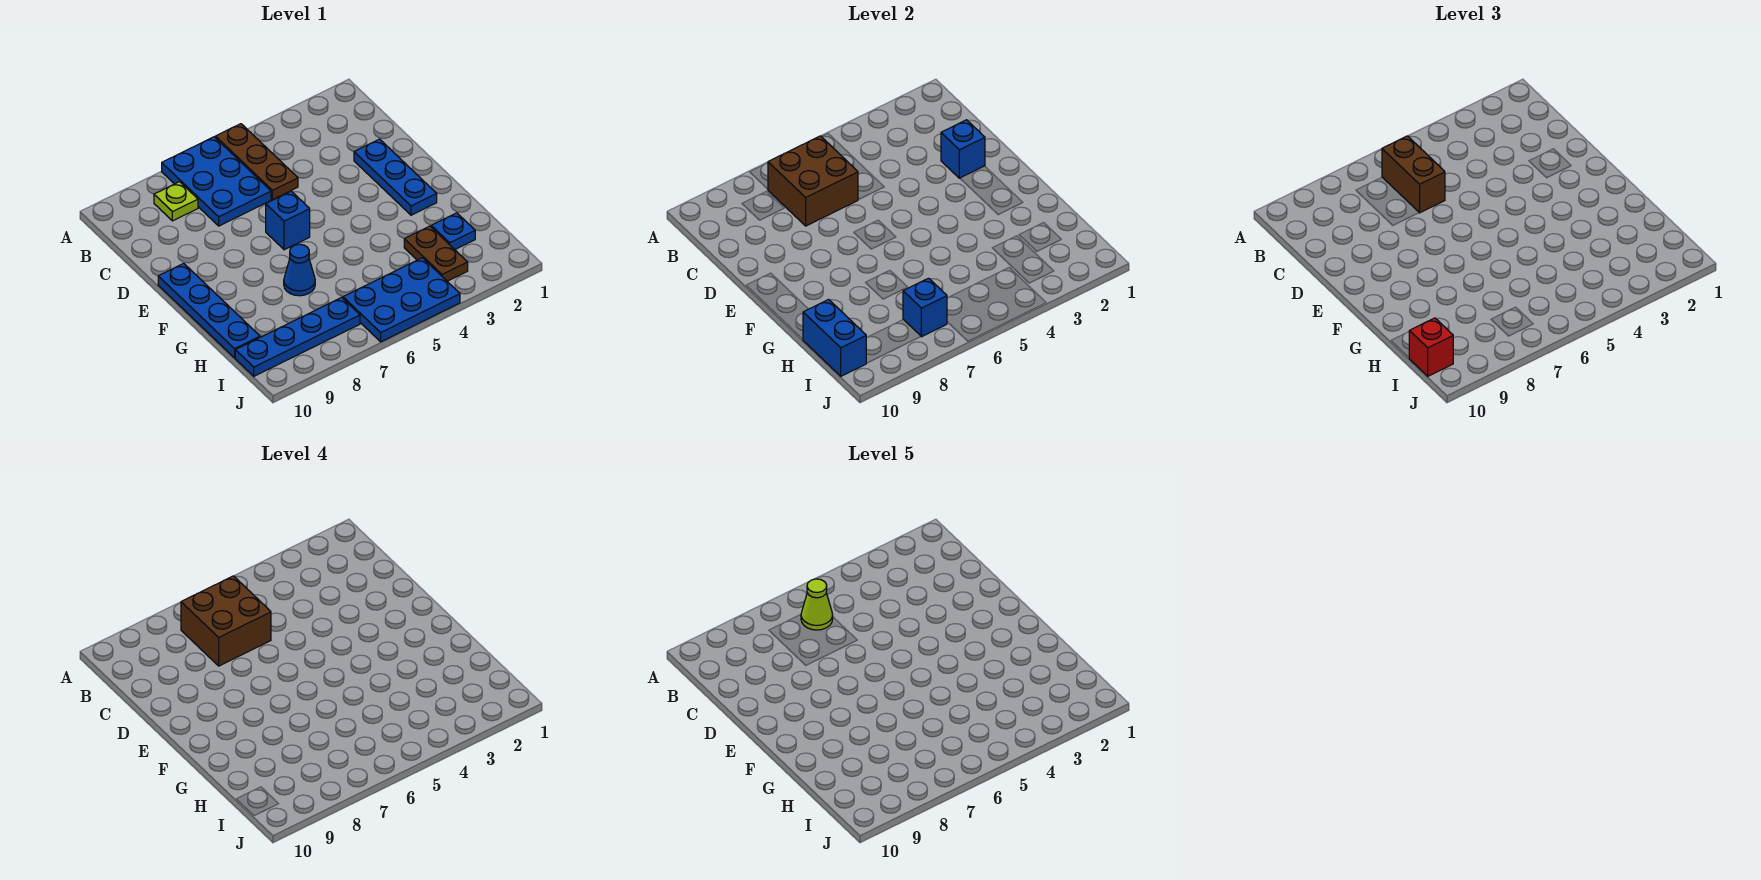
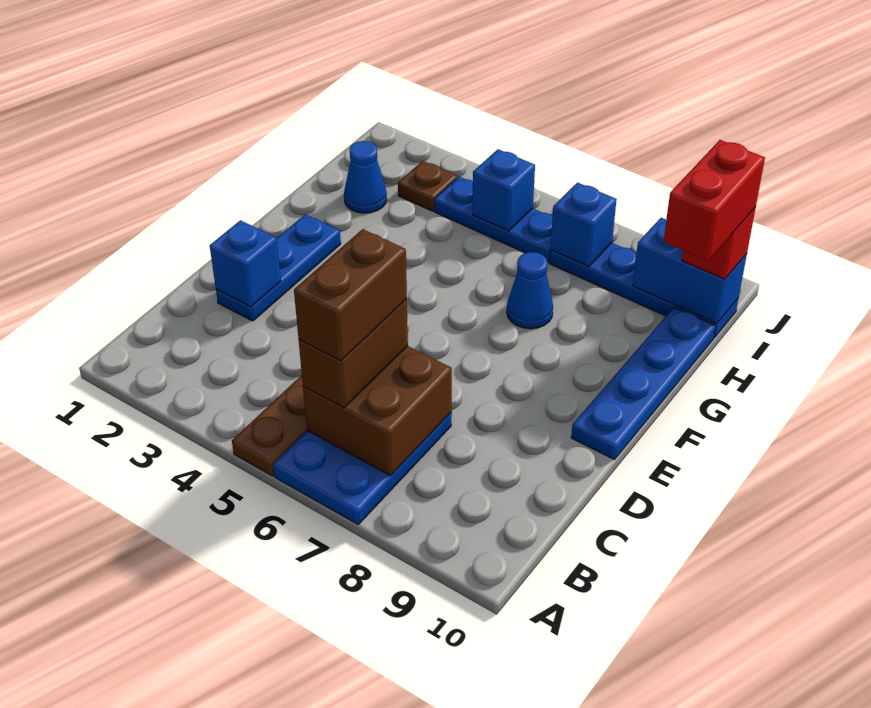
brown 2x2 brick [181,576,271,666] -> brown 1x2 brick [294,229,407,361]
lime 1x1 cone [801,579,833,630] -> none
lime 1x1 plate [154,182,198,221] -> none
blue 1x1 brick [266,191,310,250] -> blue 1x1 brick moved to [472,149,535,231]
blue 1x1 plate [431,213,475,249] -> blue 1x1 cone [344,141,387,213]
brown 1x2 plate [404,226,468,281] -> brown 1x1 plate [398,161,457,211]
blue 1x2 brick [803,299,866,376] -> blue 1x2 brick turned to [633,218,747,323]
none -> red 1x2 brick [663,140,765,261]
blue 2x3 plate [343,258,460,342] -> blue 1x3 plate [435,177,553,262]

